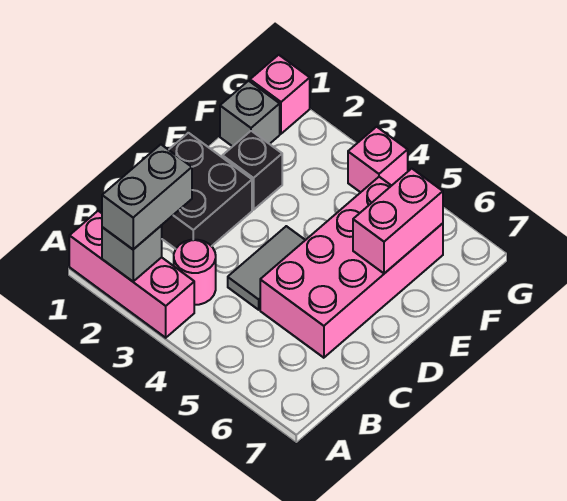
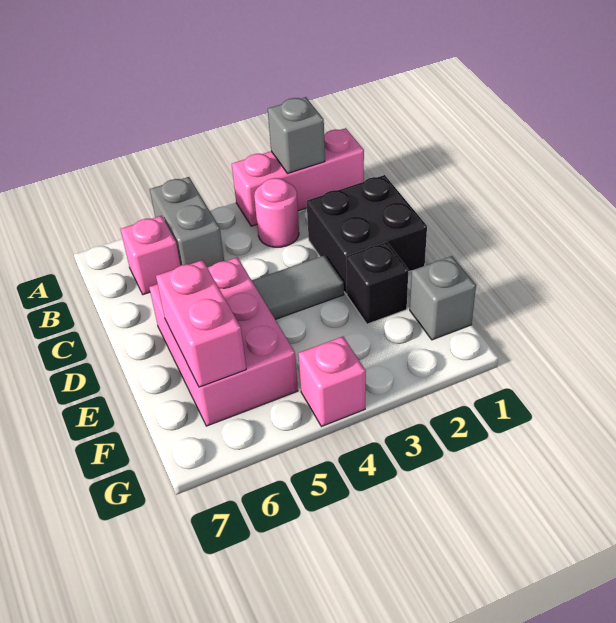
grey 1x2 brick [102,144,192,249] -> grey 1x2 brick moved to [150,177,224,267]
grey 1x2 tile [228,226,305,310] -> grey 1x2 tile turned to [252,255,344,320]
pink 2x4 brick [260,177,443,358] -> pink 2x3 brick [149,257,298,426]
pink 1x1 brick [250,55,310,134] -> pink 1x1 brick moved to [121,216,180,295]

